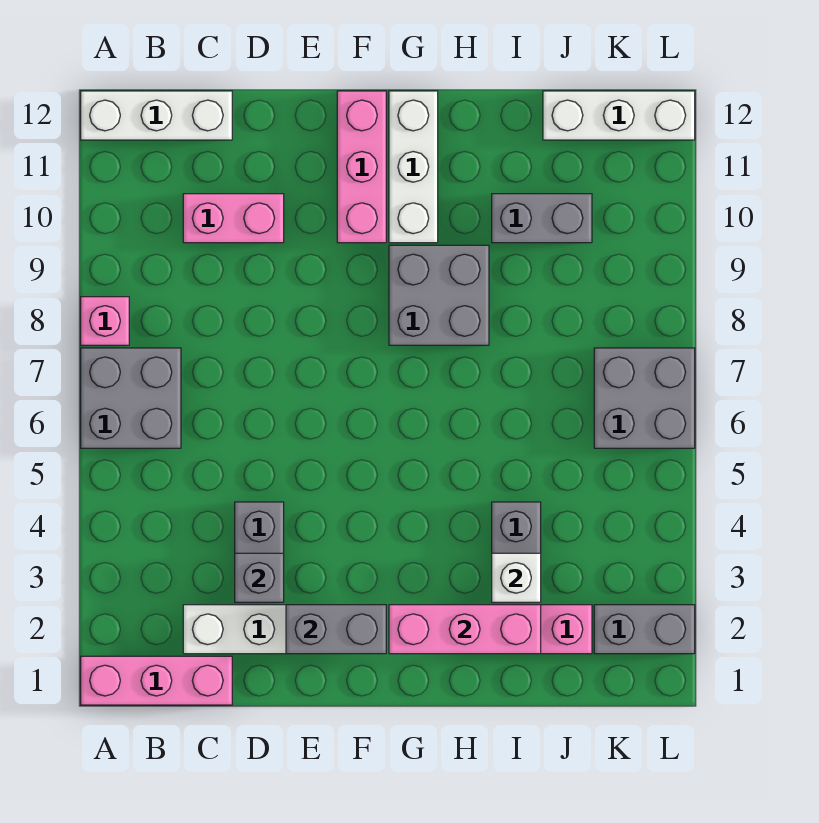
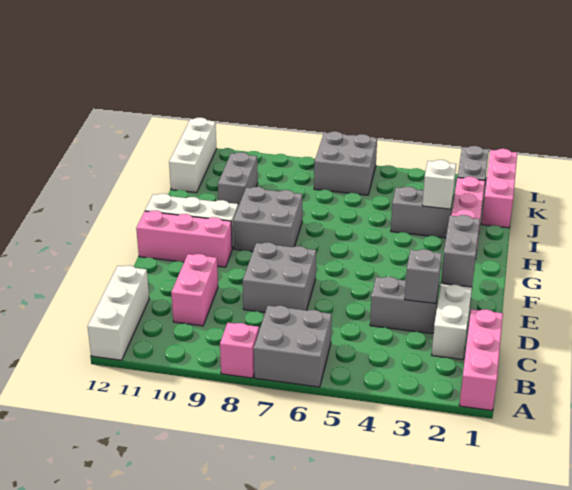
none -> grey 2x2 brick [243,242,316,312]
pink 1x3 brick [389,605,541,654] -> pink 1x3 brick moved to [481,149,517,228]

